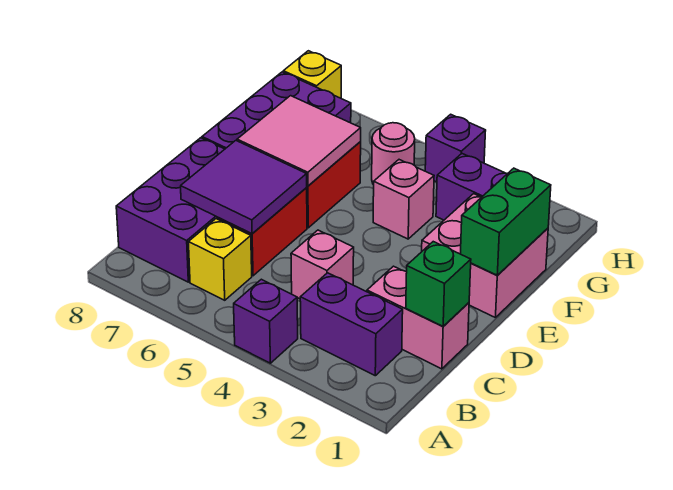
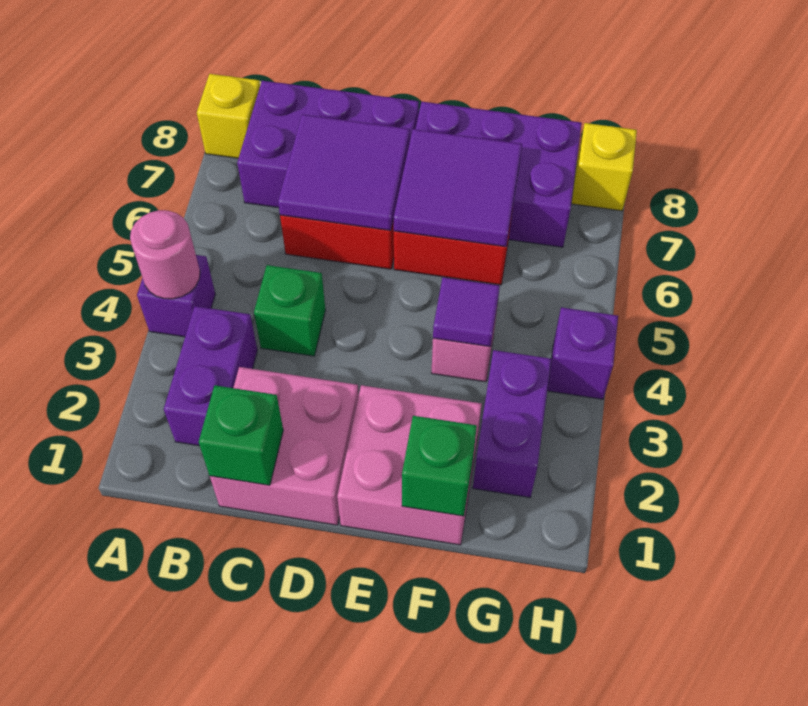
yellow 1x1 brick [188,219,252,300] -> yellow 1x1 brick moved to [197,74,260,158]
pink 1x2 brick [367,266,469,369] -> pink 2x2 brick [210,367,359,525]
pink 1x1 brick [291,230,354,299] -> green 1x1 brick [254,265,325,356]
green 1x2 brick [460,168,551,275] -> green 1x1 brick [402,416,477,516]
pink 2x2 tile [237,96,361,186] -> purple 2x2 tile [394,129,522,247]
none -> purple 1x1 tile [433,277,500,347]
pink 1x1 round brick [372,123,415,185] -> pink 1x1 round brick moved to [130,210,200,299]

